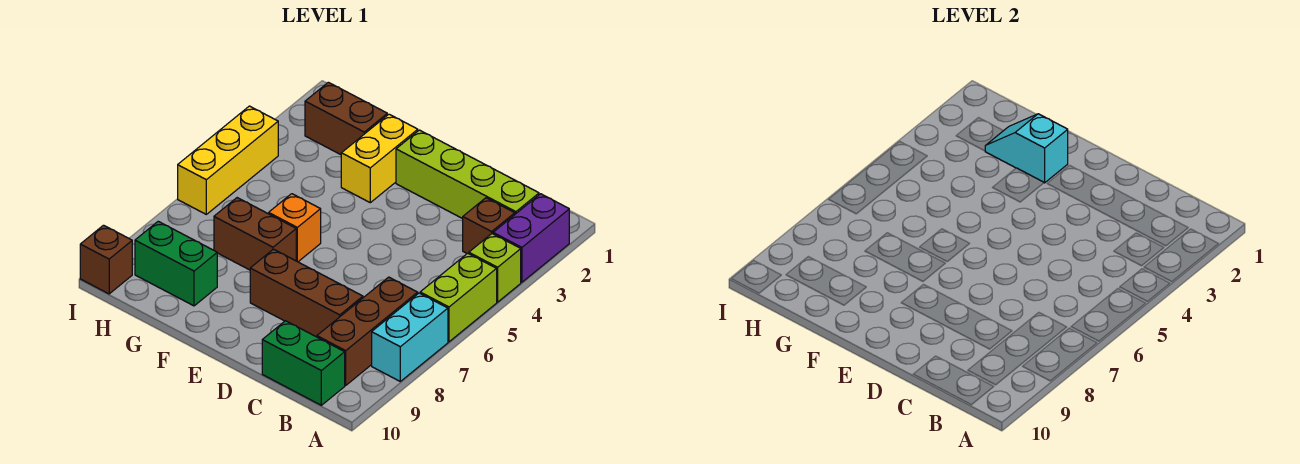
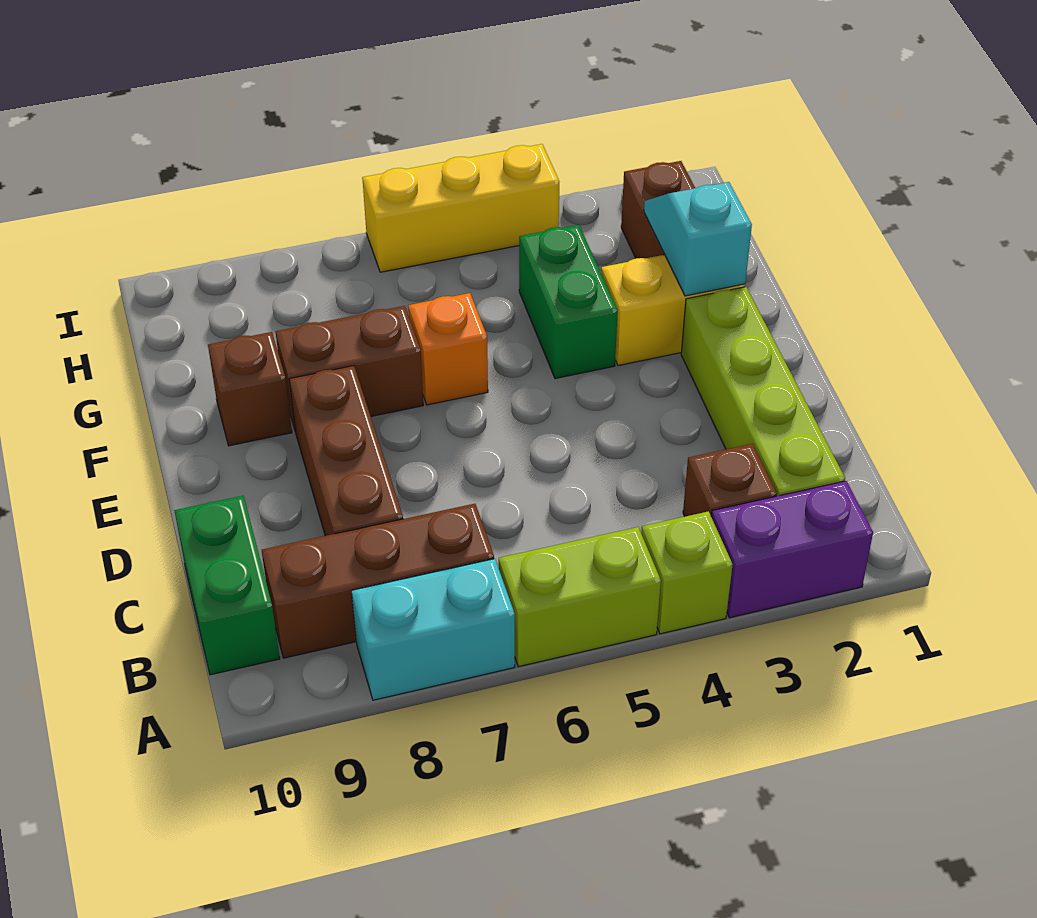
brown 1x2 brick [214,198,296,270] -> brown 1x2 brick turned to [275,306,423,432]
green 1x2 brick [135,221,217,306] -> green 1x2 brick moved to [519,225,618,379]
brown 1x1 brick [80,225,132,294] -> brown 1x1 brick moved to [208,332,292,446]

